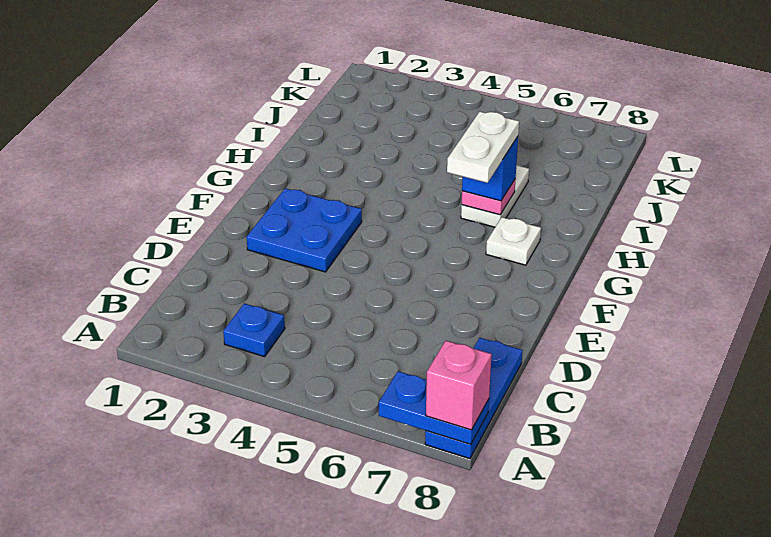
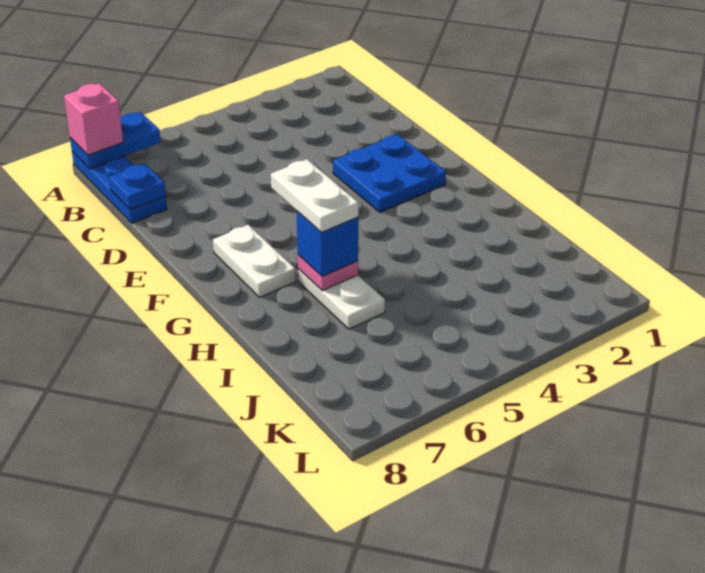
blue 1x1 plate [223,303,285,357] -> blue 1x1 plate moved to [109,163,166,210]
white 1x1 plate [486,217,541,265] -> white 1x2 plate [213,225,296,297]

